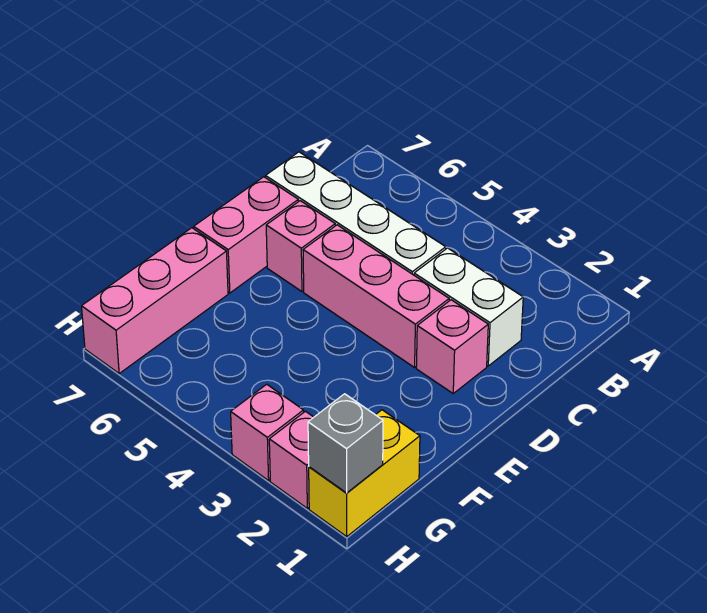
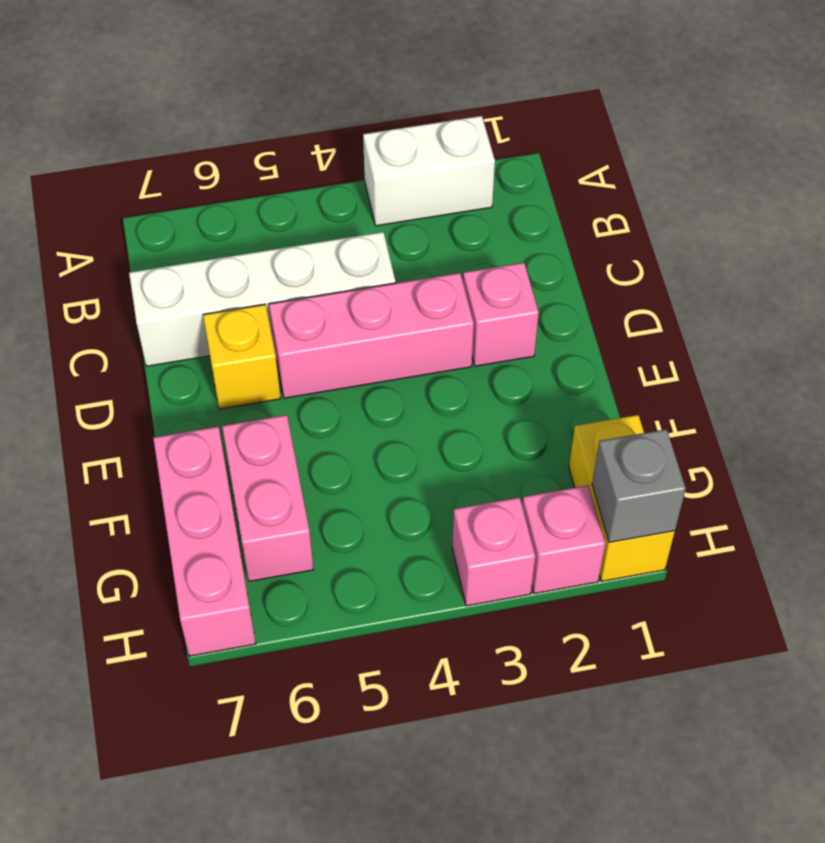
white 1x2 brick [414,248,523,366] -> white 1x2 brick moved to [363,116,495,226]
pink 1x1 brick [266,201,335,291] -> yellow 1x1 brick [203,304,281,409]
pink 1x2 brick [194,177,298,293] -> pink 1x2 brick moved to [222,415,314,581]

